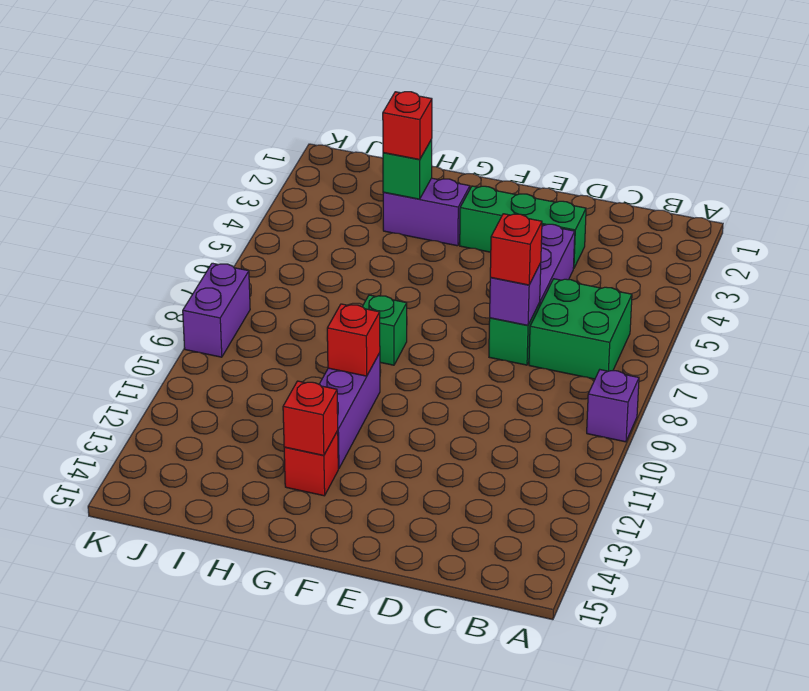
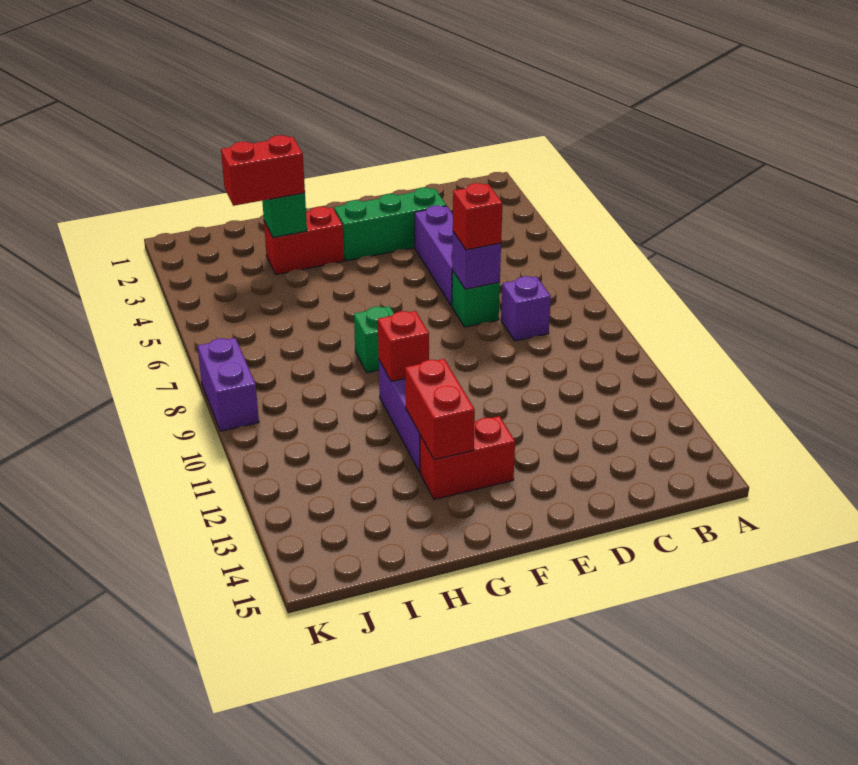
purple 1x1 brick [587,370,639,442] -> purple 1x1 brick moved to [501,276,551,341]
green 2x2 brick [529,279,632,379] -> none
purple 1x2 brick [383,178,470,246] -> red 1x2 brick [264,207,344,275]
red 1x1 brick [284,431,338,496] -> red 1x2 brick [420,416,515,500]
red 1x1 brick [283,381,338,455] -> red 1x2 brick [405,359,475,460]
red 1x1 brick [383,92,432,160] -> red 1x2 brick [221,135,305,206]

